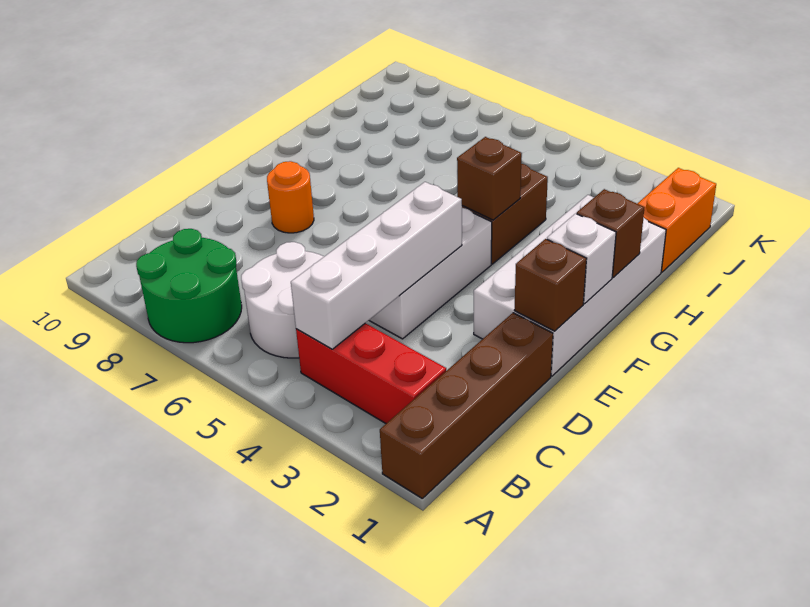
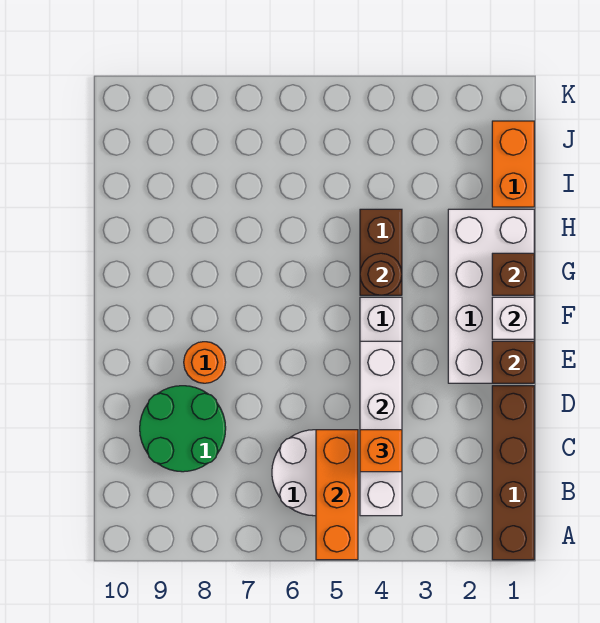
none -> orange 1x3 brick [316,430,358,560]
green 2x2 round brick [136,229,242,343] -> green 2x2 round brick moved to [140,386,226,472]
red 1x3 brick [296,323,446,423] -> none
none -> orange 1x1 brick [360,430,402,472]
brown 1x1 brick [457,137,522,220] -> brown 1x1 round brick [360,253,402,295]

